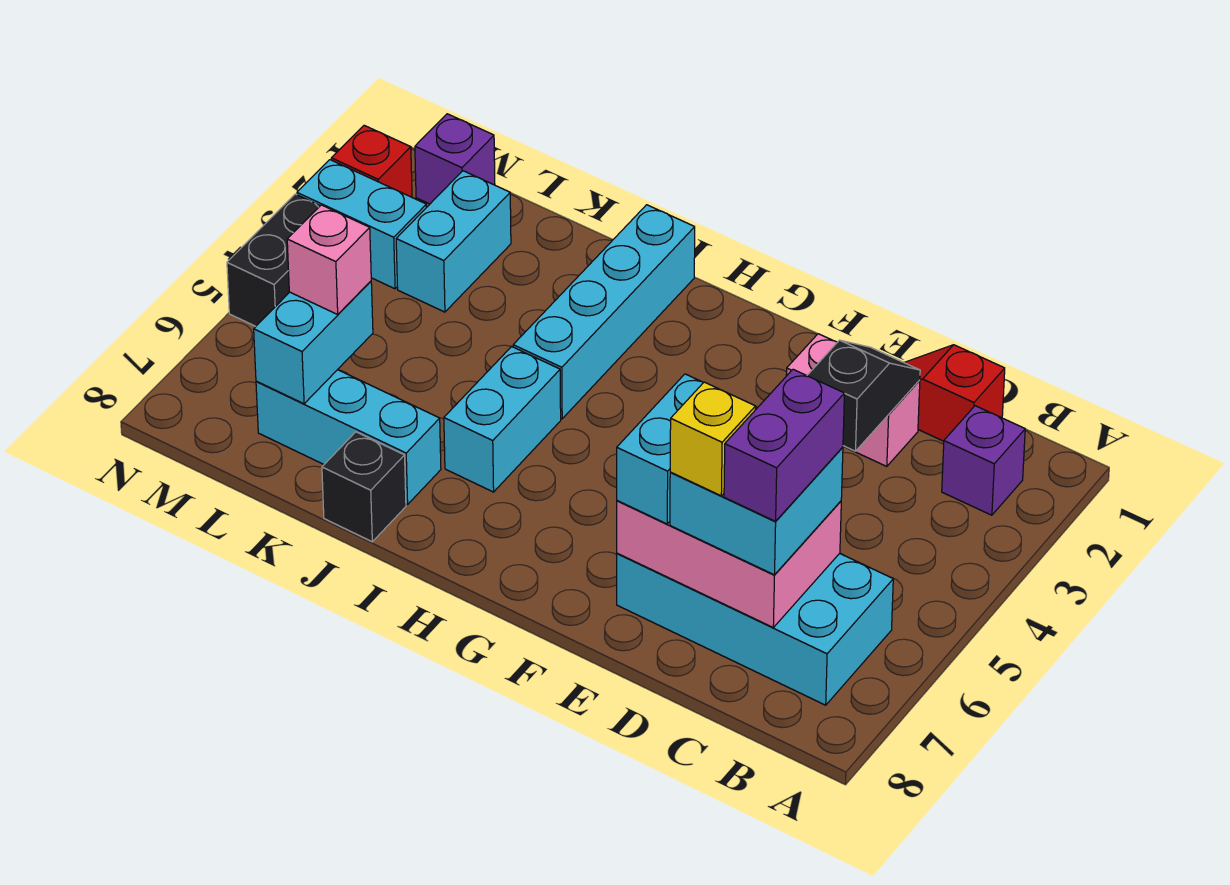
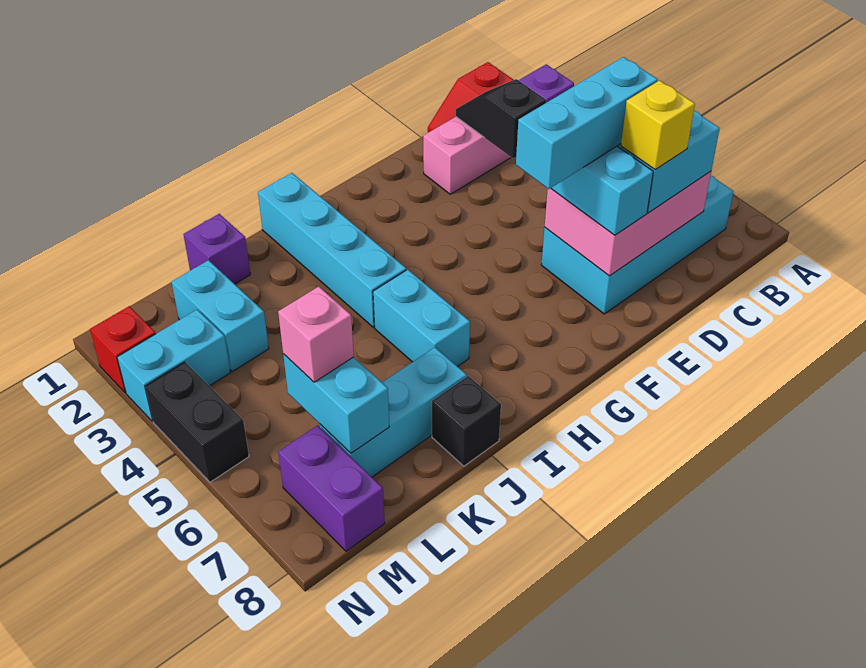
purple 1x2 brick [724,369,845,521] -> purple 1x2 brick moved to [278,425,385,551]
none -> cyan 1x3 brick [516,57,658,189]
purple 1x1 brick [415,114,495,204] -> purple 1x1 brick moved to [183,214,250,284]

